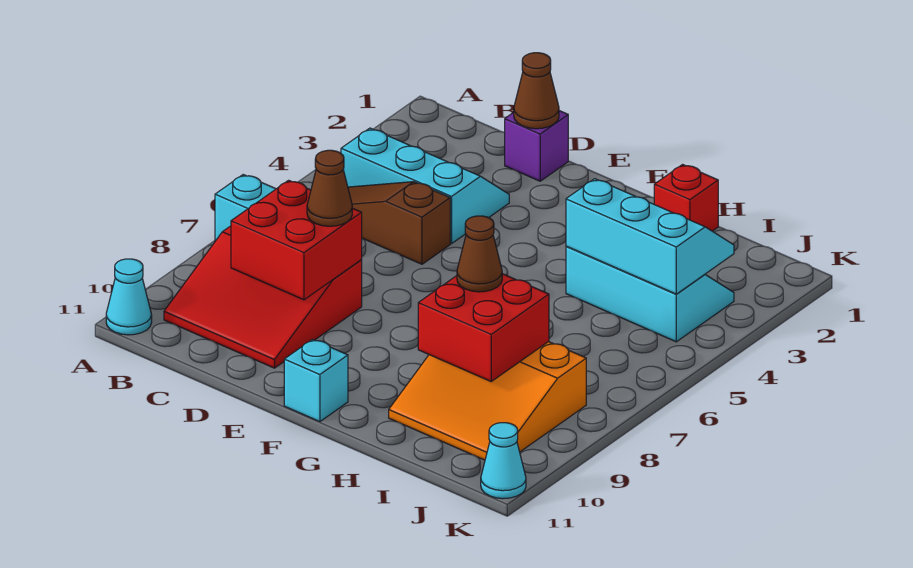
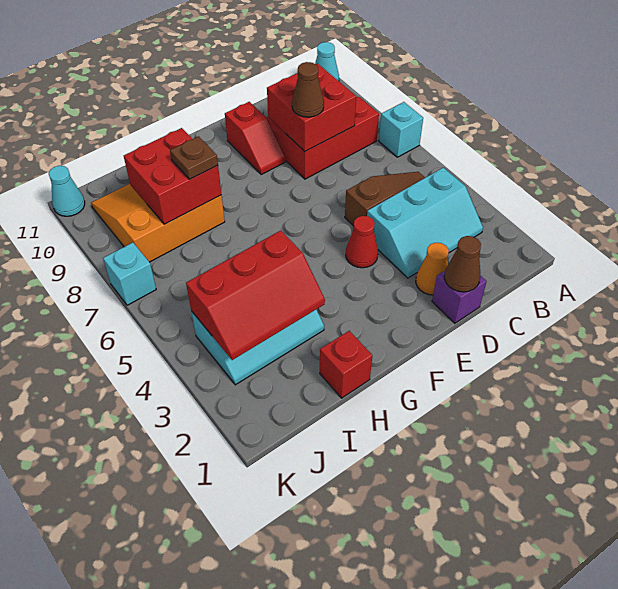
none -> orange 1x1 cone [416,243,449,295]
none -> red 1x1 cone [346,216,378,268]
none -> red 1x2 slope [225,102,285,175]
cyan 1x1 brick [284,339,348,422] -> cyan 1x1 brick moved to [103,243,156,305]
cyan 2x3 slope [566,179,734,294] -> red 2x3 slope [186,230,325,360]
brown 1x1 cone [457,216,502,292] -> brown 1x1 plate [170,136,218,179]

